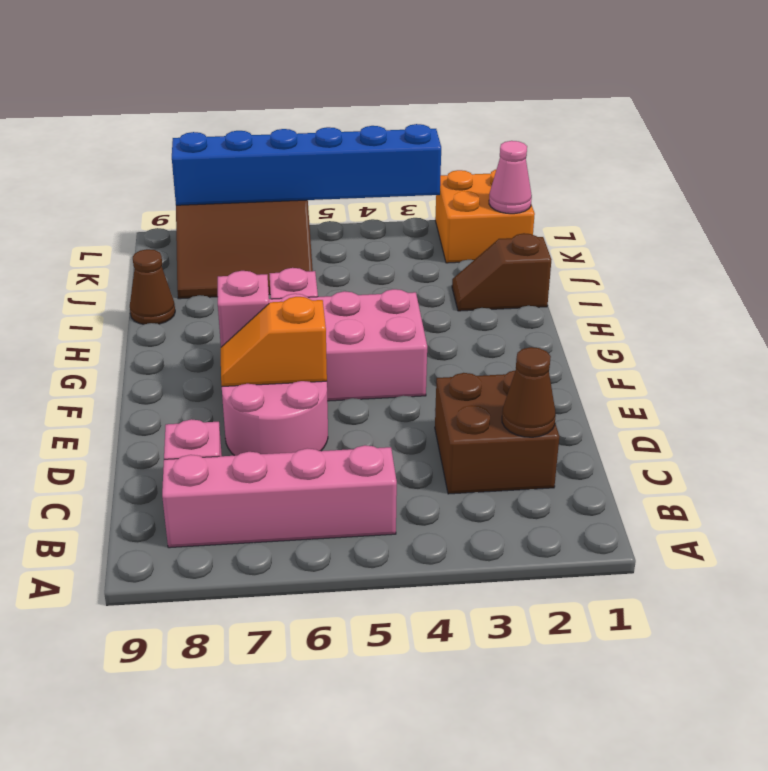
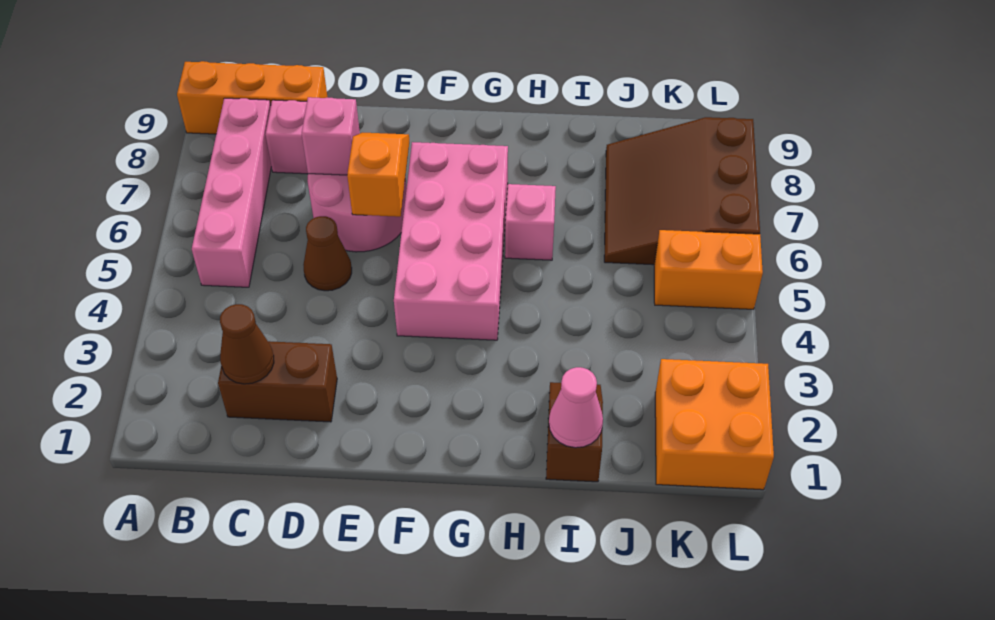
none -> orange 1x3 brick [177,61,328,134]
brown 2x2 brick [435,371,559,494] -> brown 1x2 brick [218,341,337,422]
pink 1x1 brick [218,271,269,347] -> pink 1x1 brick moved to [302,97,360,175]
brown 1x1 cone [130,249,175,324] -> brown 1x1 cone moved to [303,216,352,291]
pink 1x1 cone [489,141,532,214] -> pink 1x1 cone moved to [549,367,603,448]
none -> orange 1x2 brick [654,230,763,309]
blue 1x6 brick [172,124,441,205] -> none

